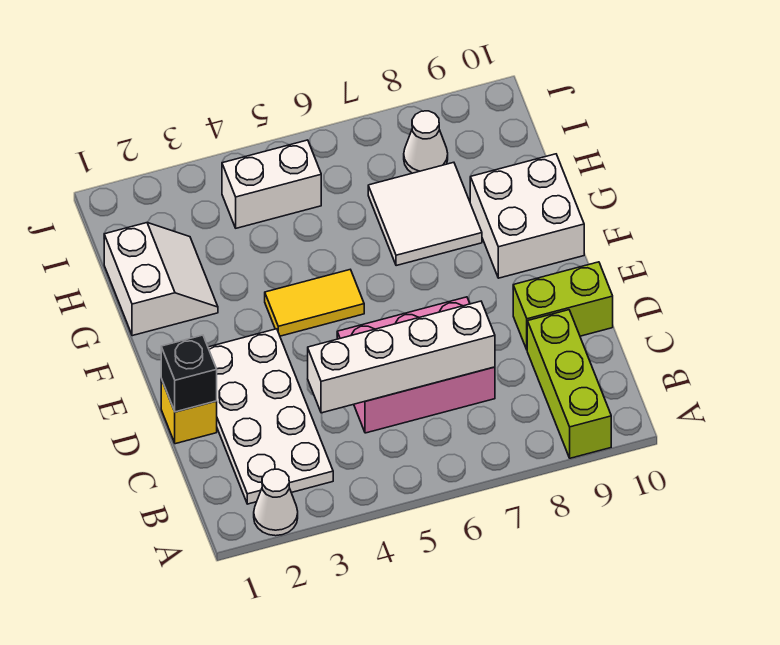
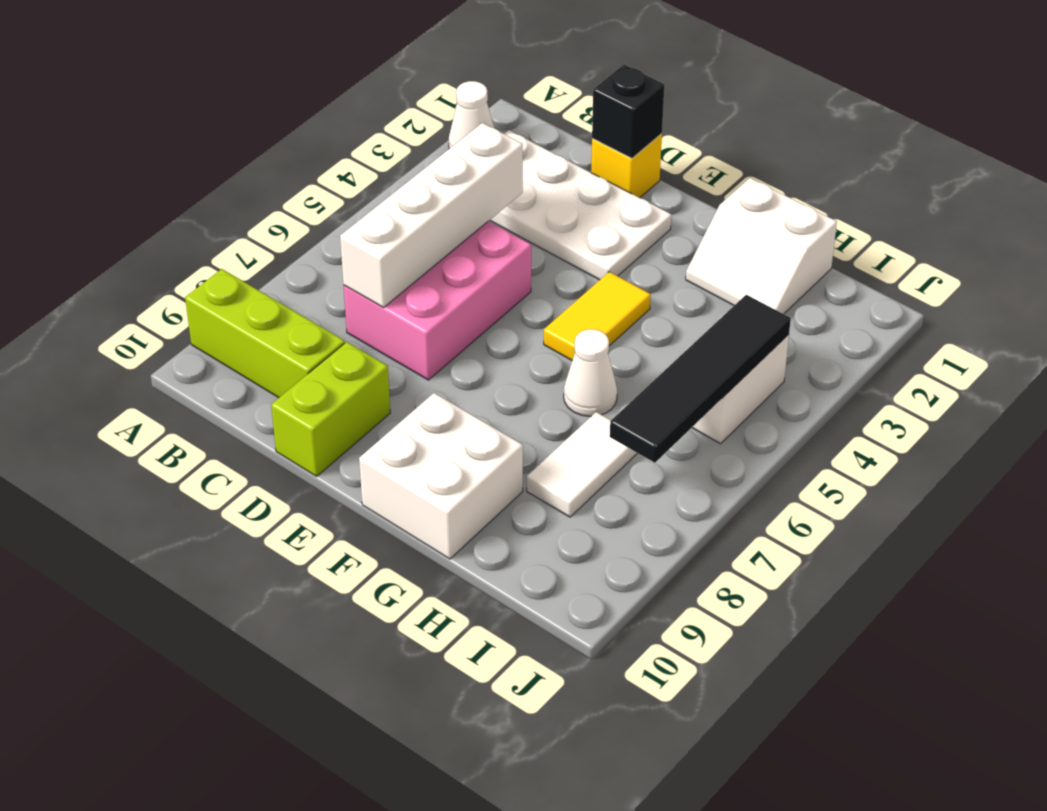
white 2x2 tile [368,162,482,266] -> white 1x2 tile [527,412,637,517]
none -> black 1x4 tile [610,295,791,463]
white 1x1 cone [404,111,448,173] -> white 1x1 cone moved to [564,329,617,416]

